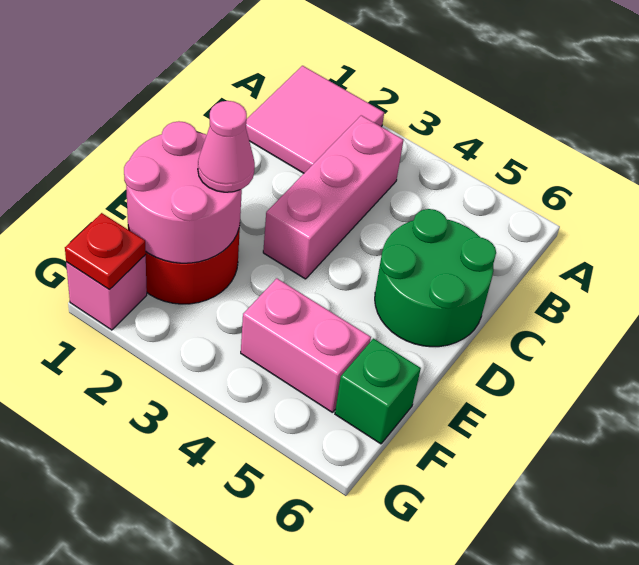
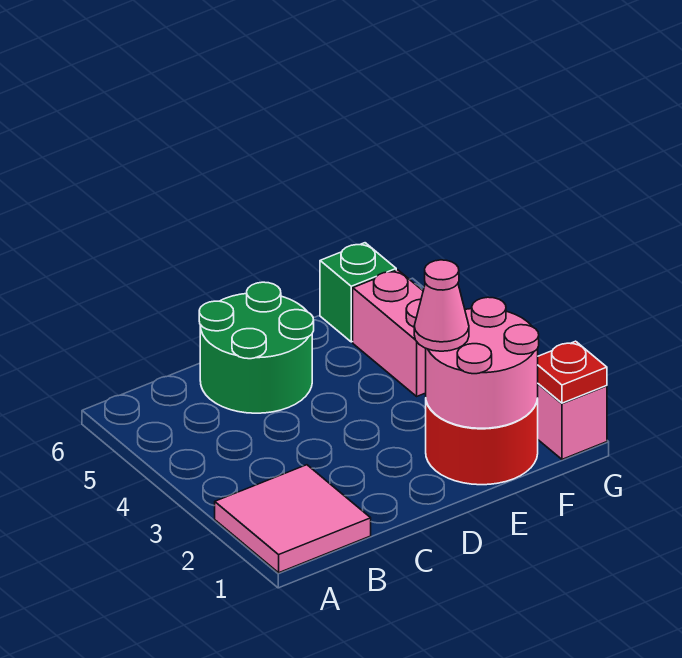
pink 1x3 brick [263,115,403,279] -> none

